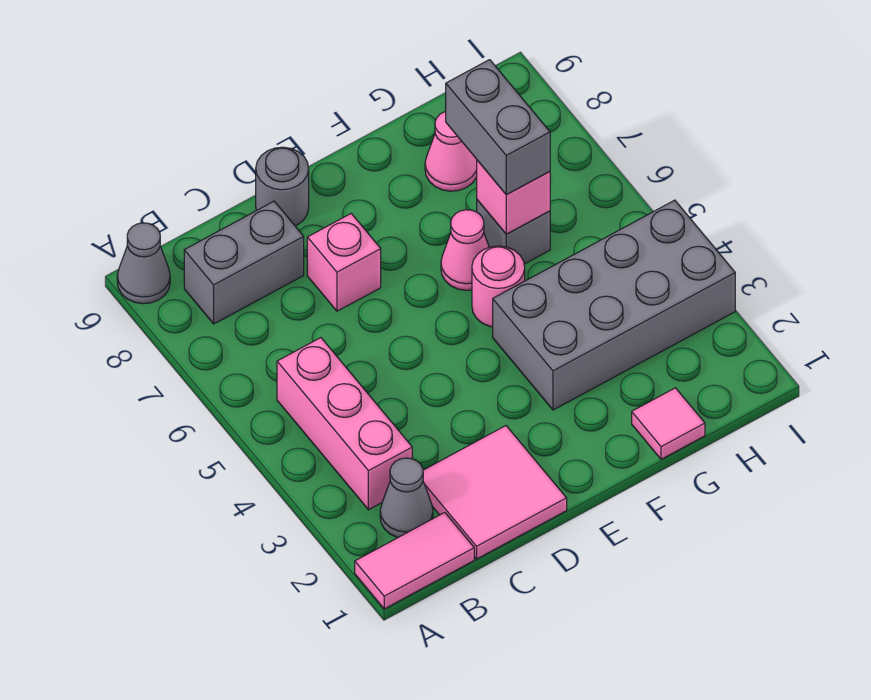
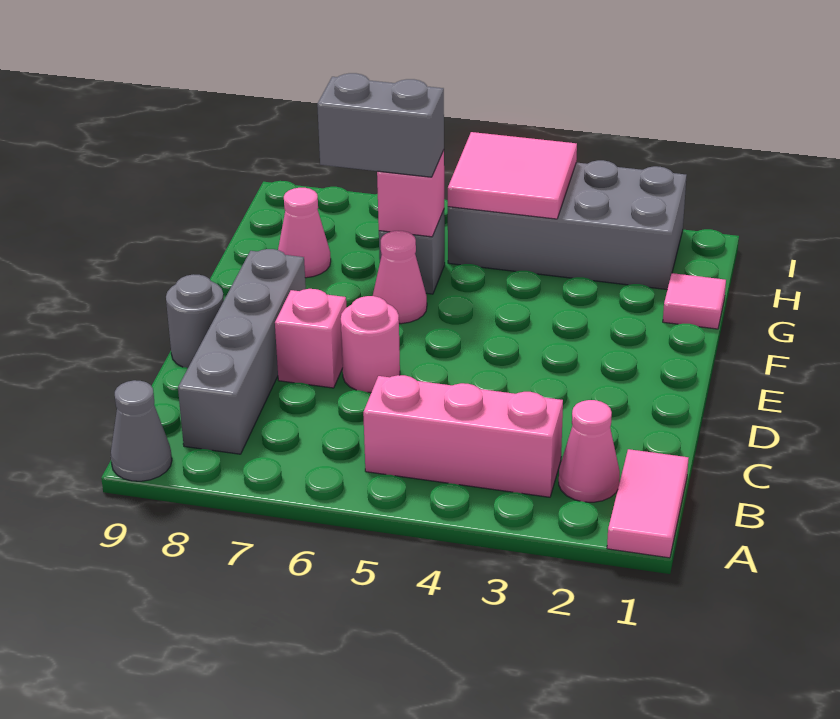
grey 1x1 cone [380,458,433,537] -> pink 1x1 cone [559,400,620,502]
grey 1x2 brick [184,201,304,324] -> grey 1x4 brick [178,249,306,454]
pink 2x2 tile [423,426,567,559] -> pink 2x2 tile moved to [448,132,577,219]
grey 2x4 brick [493,200,735,410] -> grey 2x4 brick turned to [448,160,687,290]
pink 1x1 round brick [472,246,525,327] -> pink 1x1 round brick moved to [341,296,400,392]

